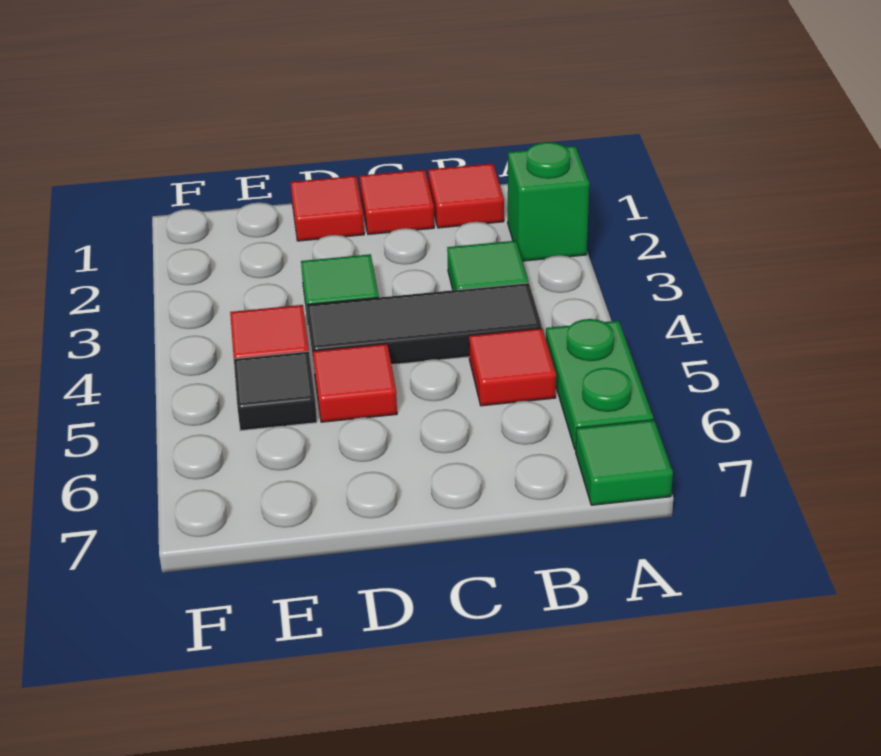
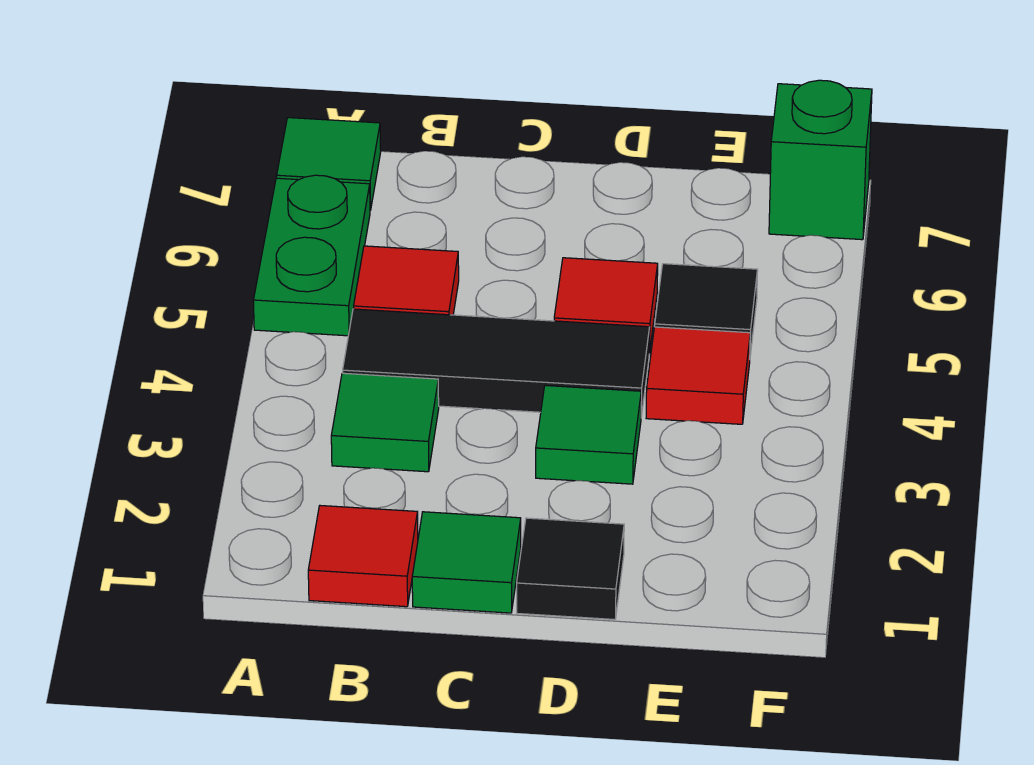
green 1x1 brick [508,142,589,261] -> green 1x1 brick moved to [769,80,872,240]
red 1x1 tile [360,170,434,234] -> green 1x1 tile [412,512,521,613]
red 1x1 tile [291,176,364,241] -> black 1x1 tile [517,518,624,620]

